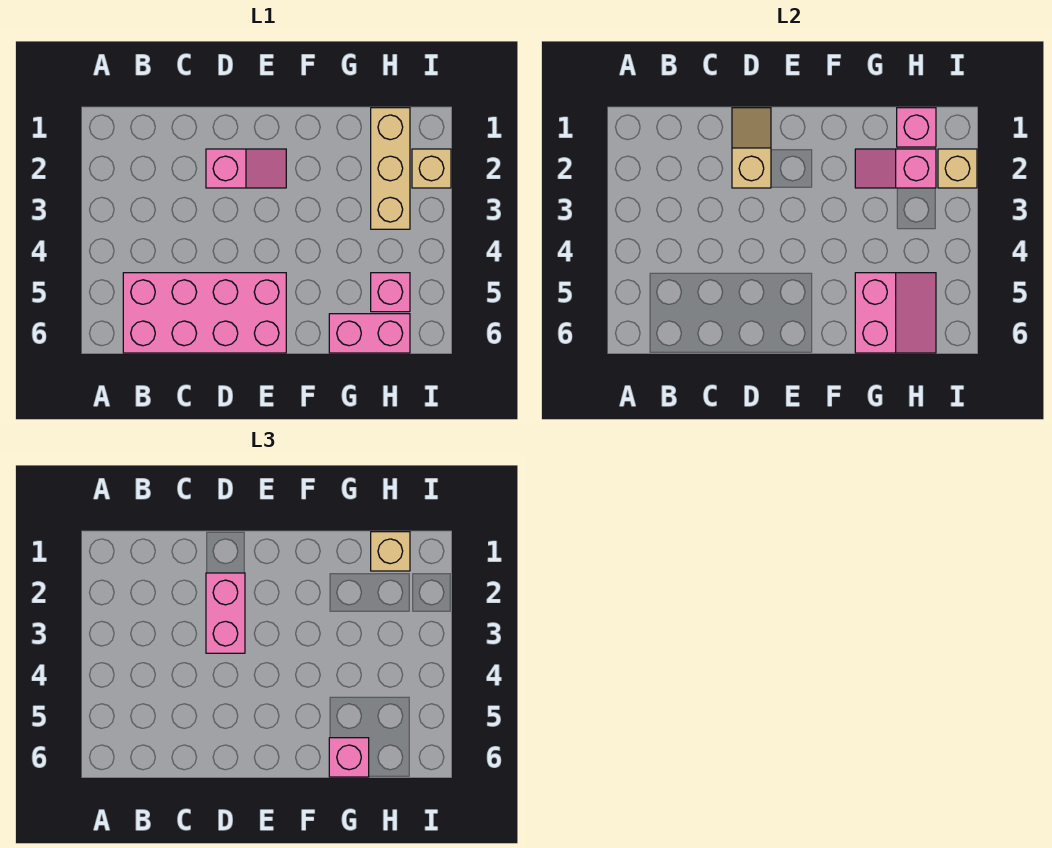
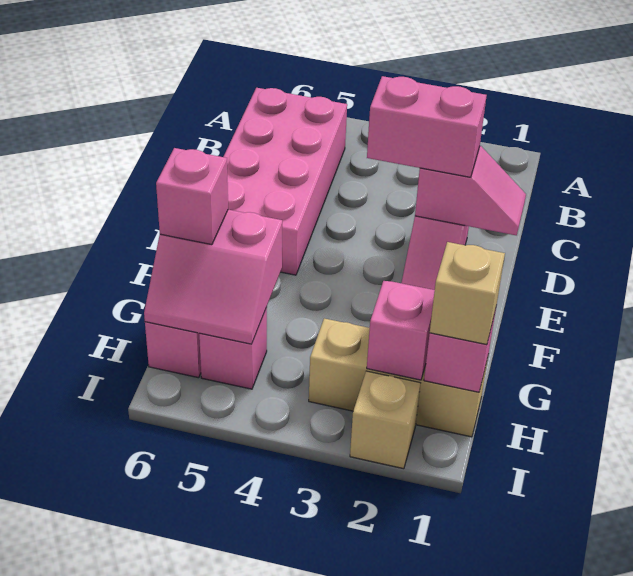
tan 1x2 slope [732,108,771,188] -> pink 1x2 slope [415,146,526,235]
tan 1x1 brick [938,149,977,188] -> none

